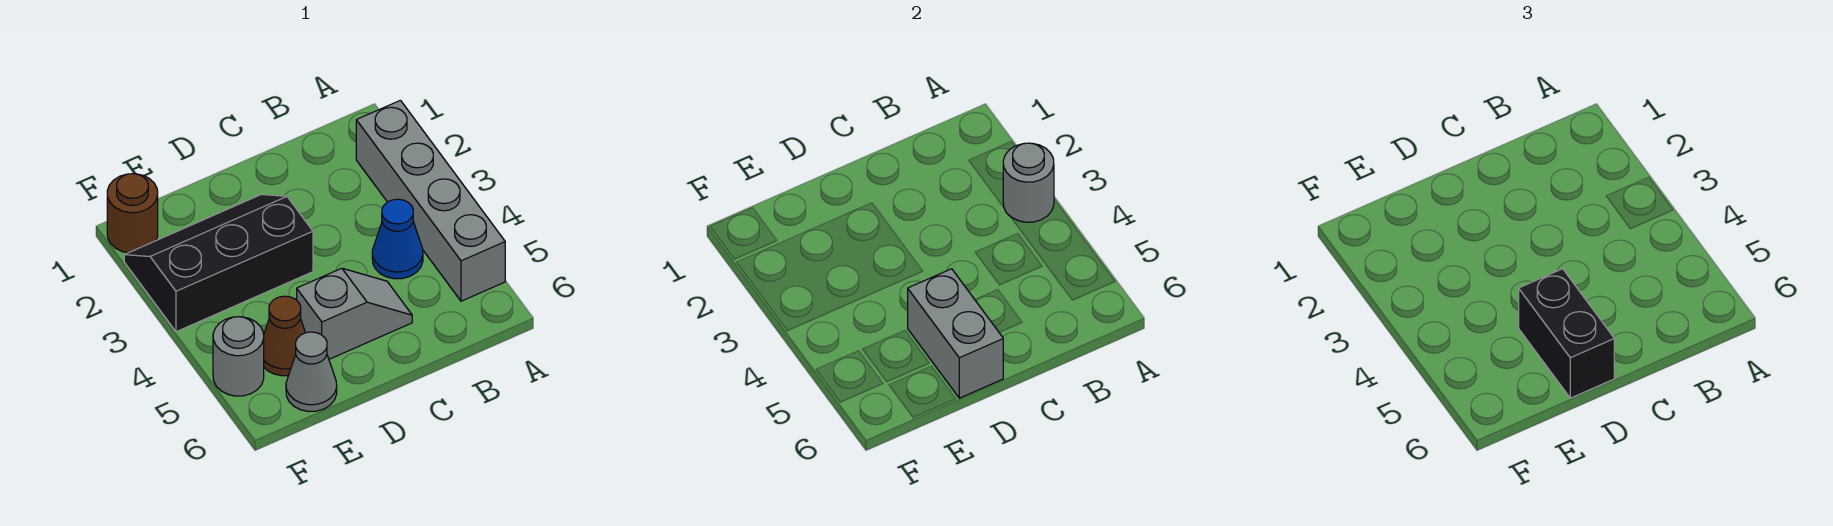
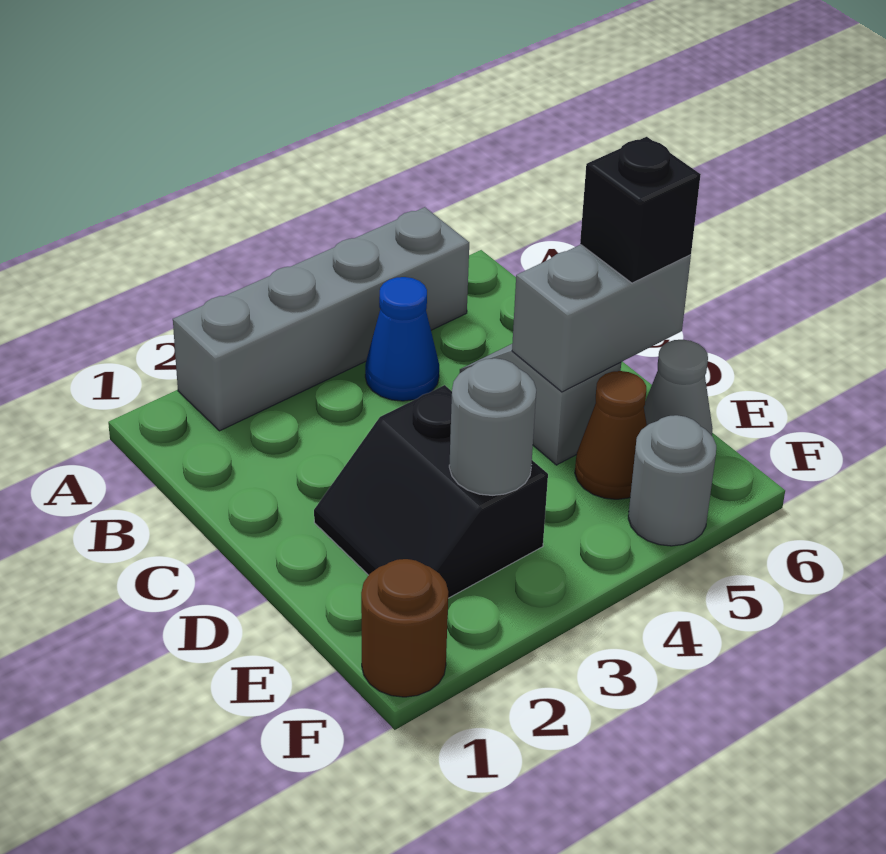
grey 1x1 round brick [1003,143,1054,222] -> grey 1x1 round brick moved to [449,358,536,495]
black 2x3 slope [124,194,313,332] -> black 2x2 slope [314,385,548,598]
black 1x2 brick [1519,269,1614,398] -> black 1x1 brick [580,137,701,283]

